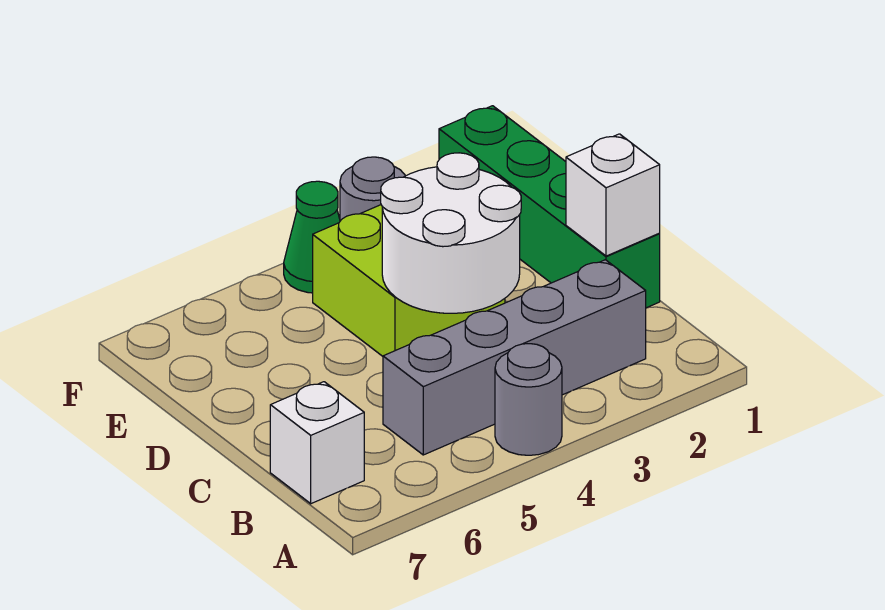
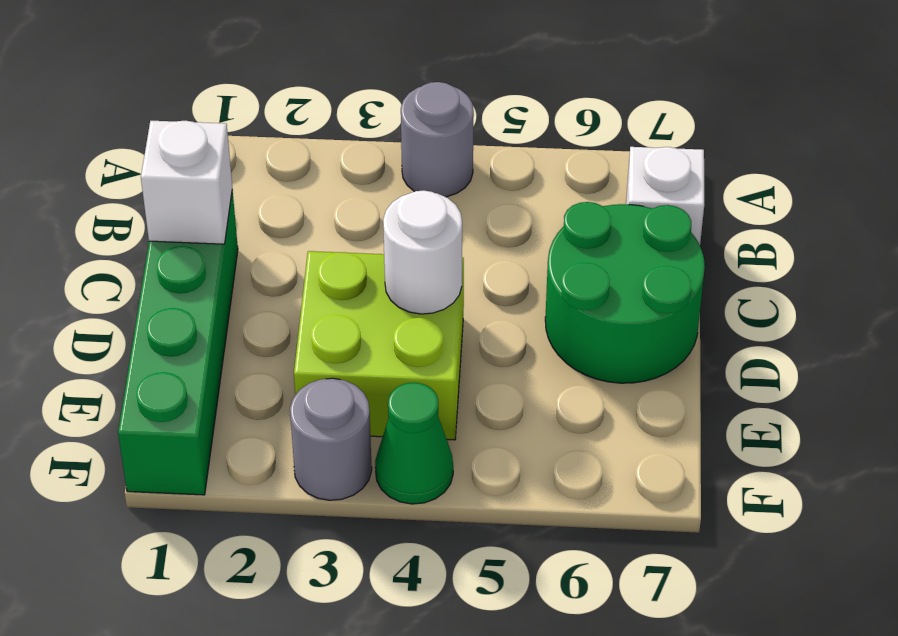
grey 1x4 brick [383,260,646,455] -> none
white 2x2 round brick [381,153,521,313] -> white 1x1 round brick [383,190,462,314]
none -> green 2x2 round brick [545,202,705,383]

